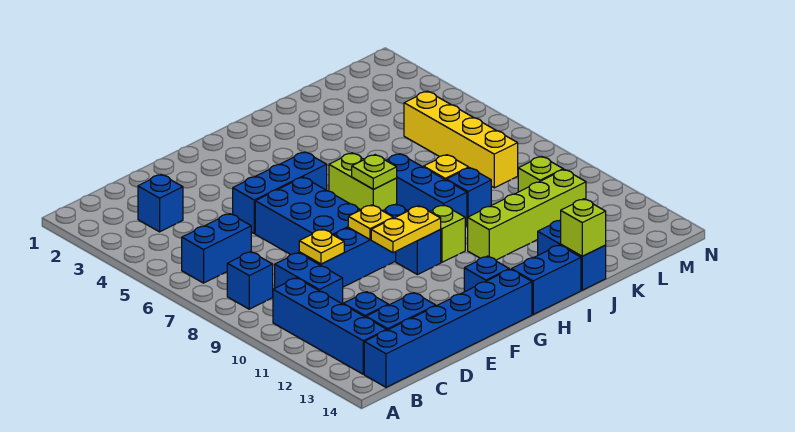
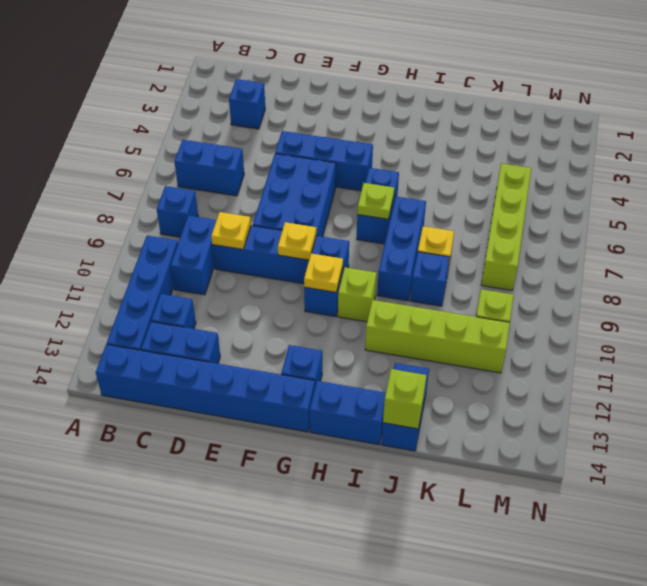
yellow 1x2 plate [371,206,441,253] -> yellow 1x1 plate [304,253,343,292]
lime 1x2 brick [329,153,397,211] -> blue 1x2 brick [357,168,399,244]
yellow 1x4 brick [404,91,518,188] -> lime 1x4 brick [481,164,531,290]

